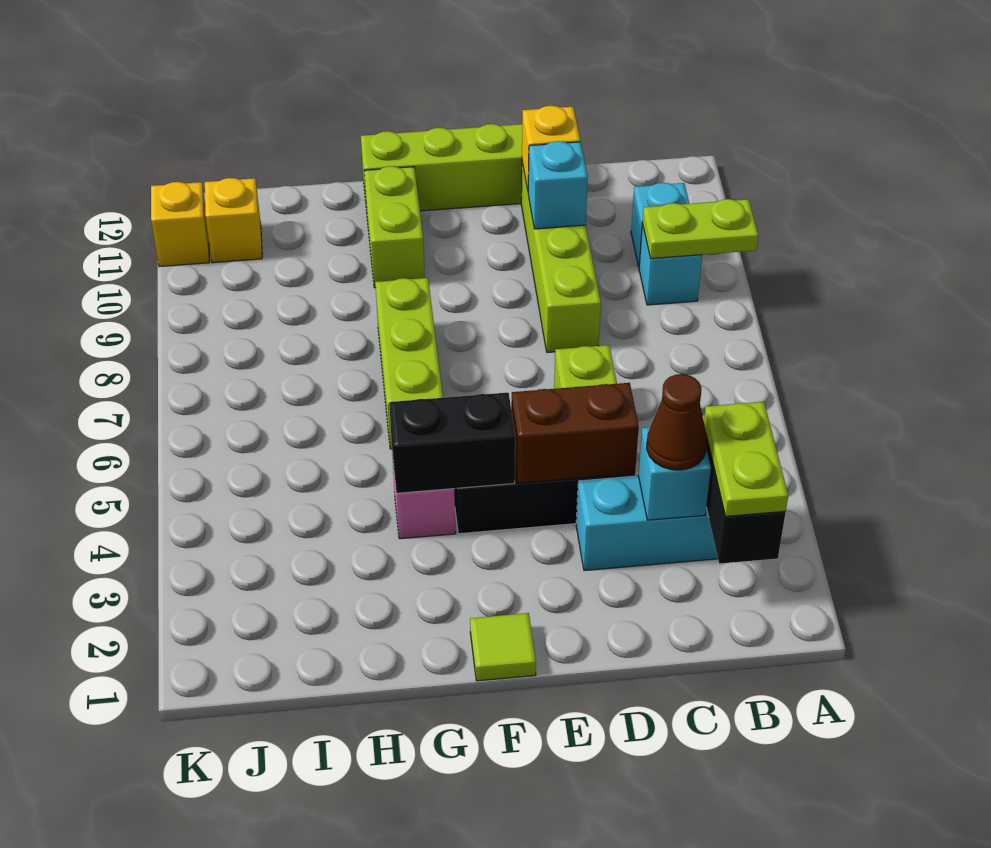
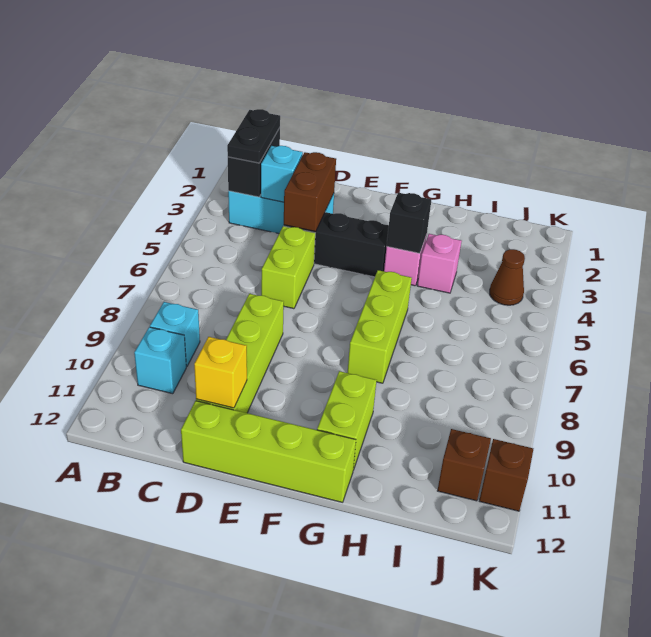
lime 1x2 plate [642,199,759,259] -> none
lime 1x2 plate [704,402,788,516] -> black 1x2 plate [227,109,280,163]
brown 1x1 cone [647,374,707,470] -> brown 1x1 cone moved to [490,249,525,305]
brown 1x2 brick [511,383,639,483] -> brown 1x2 brick turned to [284,152,336,232]
cyan 1x1 brick [528,141,588,229] -> none
lime 1x1 tile [470,613,536,681] -> none
black 1x2 brick [389,392,515,493] -> black 1x1 brick [387,193,431,253]
none -> pink 1x1 brick [417,234,461,293]
yellow 1x1 brick [205,178,262,263] -> brown 1x1 brick [437,429,491,501]
yellow 1x1 brick [151,182,209,267] -> brown 1x1 brick [479,439,533,511]

